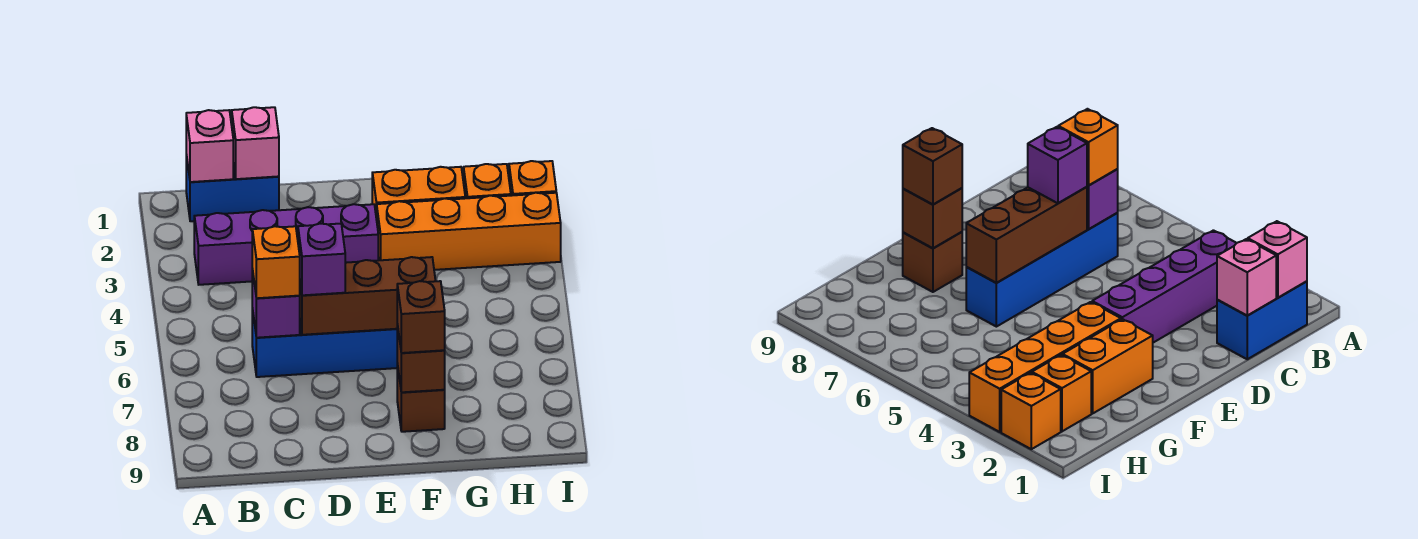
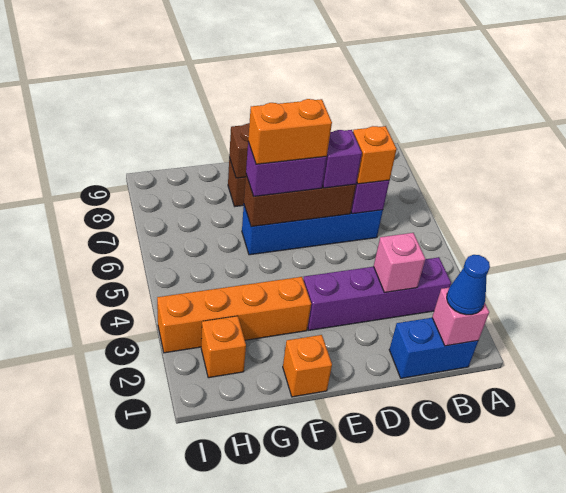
none -> blue 1x1 cone [447,255,490,315]
pink 1x1 brick [232,107,279,179] -> pink 1x1 brick moved to [373,233,426,293]
none -> purple 1x2 brick [246,142,327,196]
orange 1x2 brick [372,167,465,220] -> orange 1x2 brick moved to [248,99,332,164]
brown 1x1 brick [397,281,445,353] -> none
orange 1x1 brick [509,161,556,196] -> orange 1x1 brick moved to [283,335,332,397]

